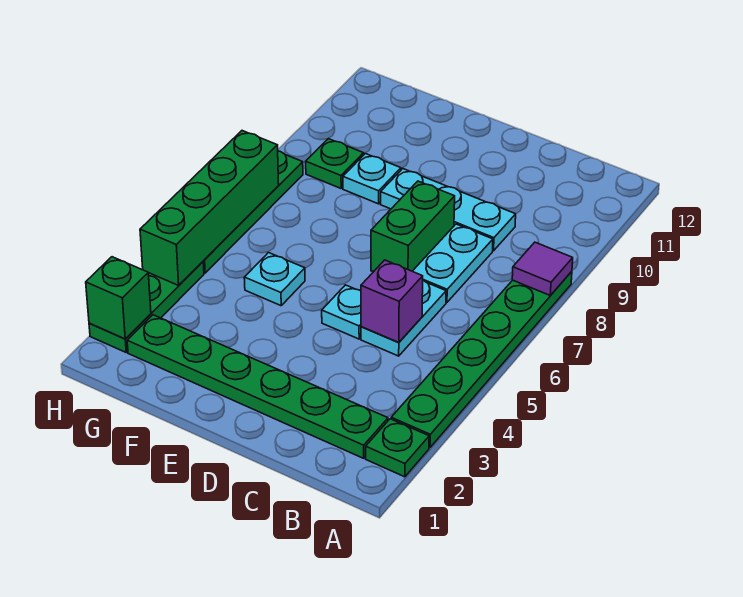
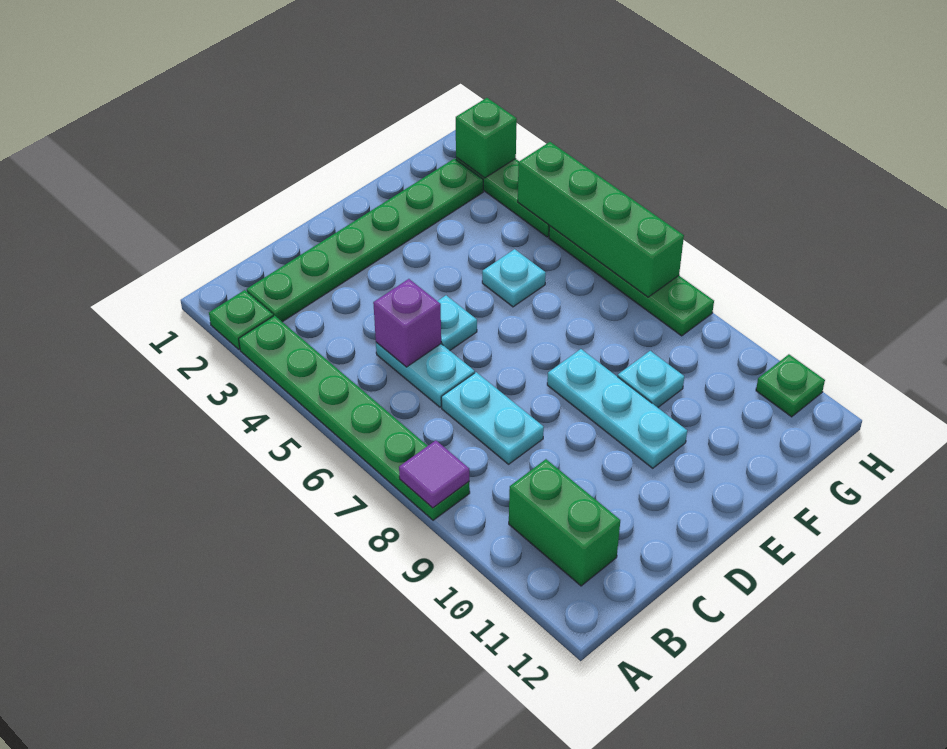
cyan 1x3 plate [381,169,516,251] -> cyan 1x3 plate turned to [547,349,687,468]
green 1x2 brick [371,181,455,272] -> green 1x2 brick moved to [509,459,620,586]
green 1x1 plate [306,139,364,188] -> green 1x1 plate moved to [756,354,825,417]

